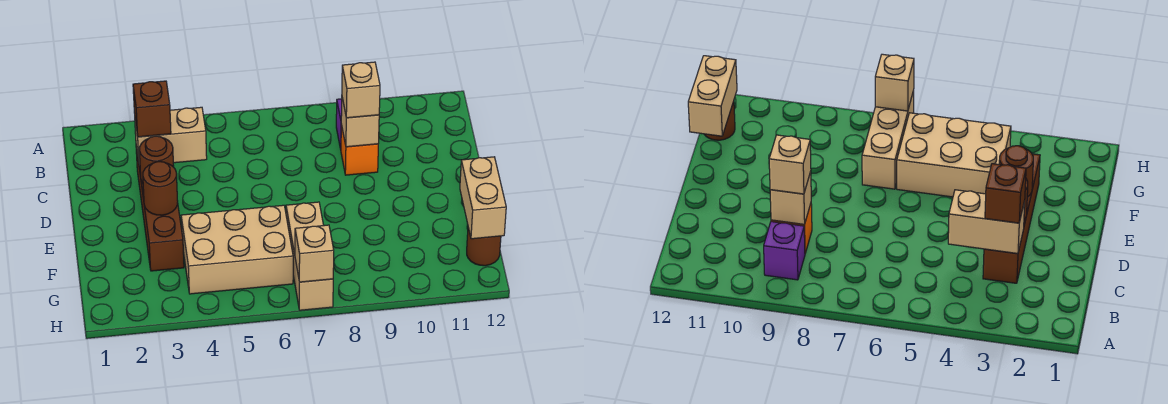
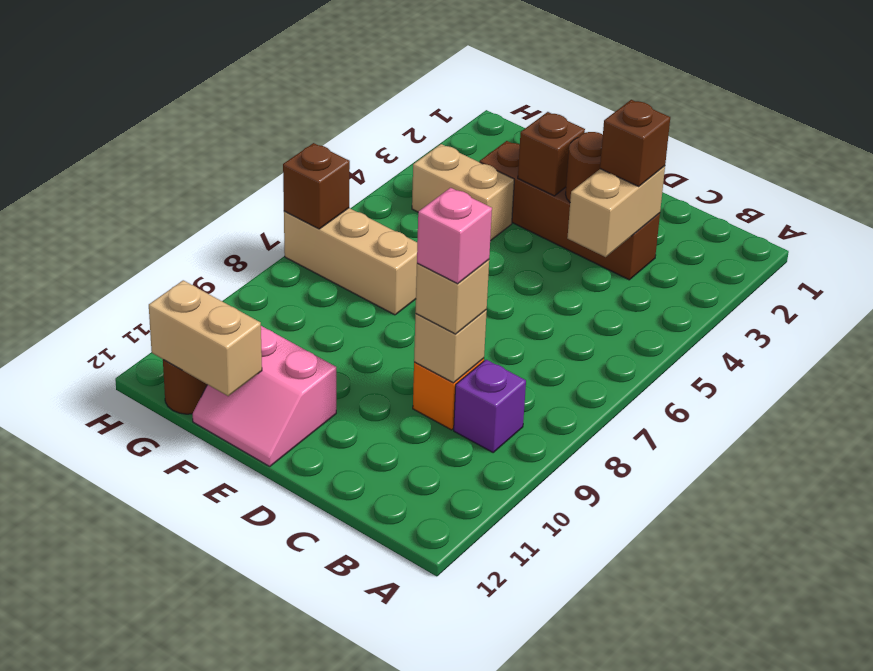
none -> pink 1x1 brick [417,188,492,284]
brown 1x1 round brick [143,162,178,215] -> brown 1x1 brick [518,112,585,196]
none -> pink 2x2 slope [192,326,336,466]
tan 2x3 brick [181,205,293,294] -> tan 1x2 brick [412,144,514,241]
tan 1x1 brick [295,225,334,282] -> brown 1x1 brick [283,143,350,229]

